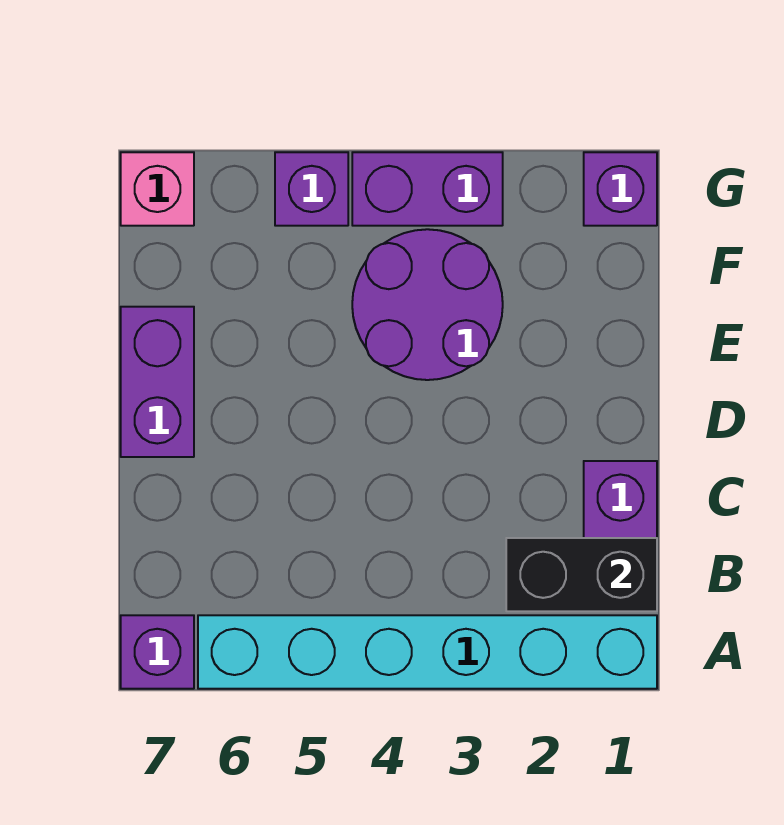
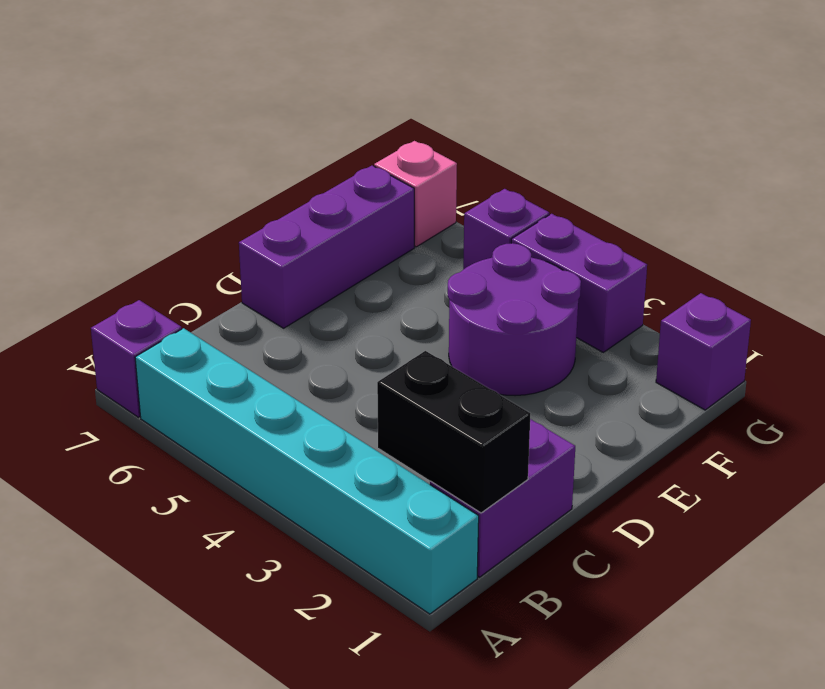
purple 1x2 brick [121,307,194,457] -> purple 1x3 brick [239,166,414,328]

